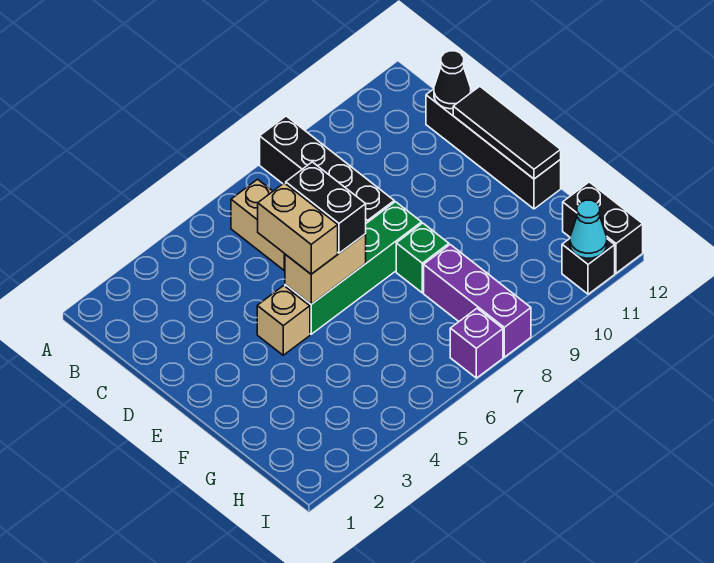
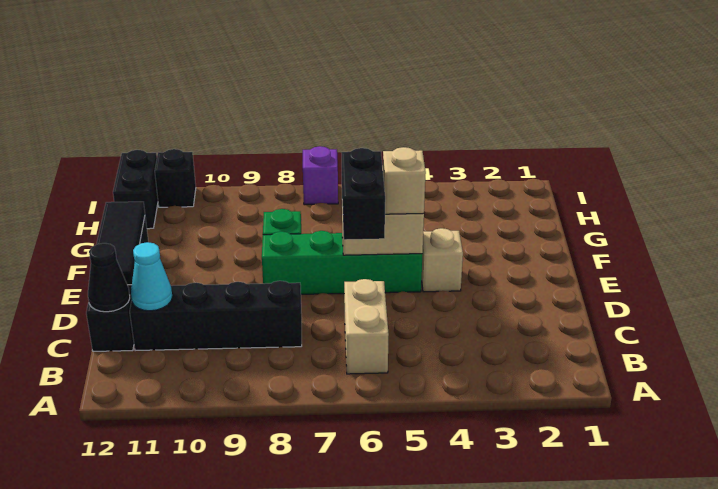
black 1x4 brick [260,116,394,223] -> black 1x4 brick turned to [130,281,302,351]
tan 1x2 brick [258,183,338,274] -> tan 1x1 brick [383,147,426,214]
purple 1x3 brick [424,245,531,357] -> none
cyan 1x1 cone [570,200,607,258] -> cyan 1x1 cone moved to [131,242,172,311]

